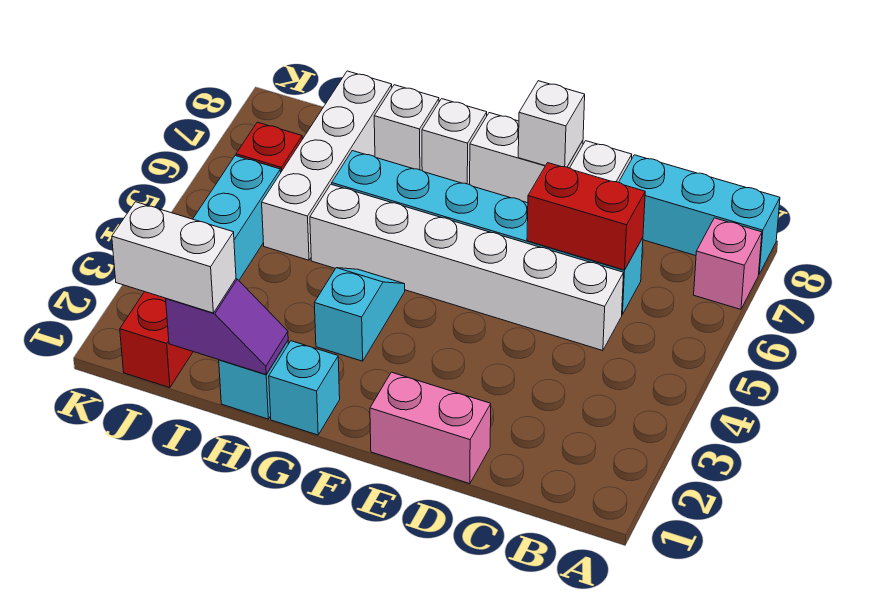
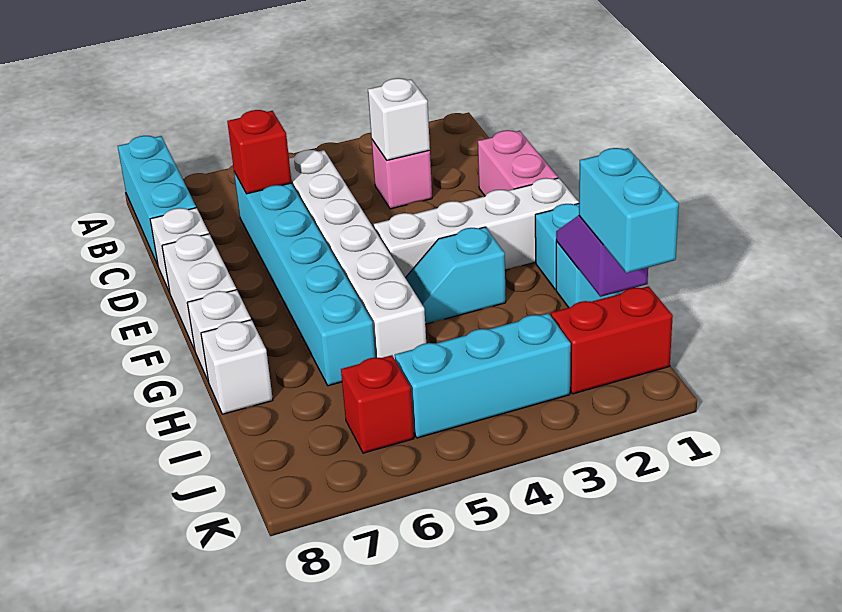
pink 1x1 brick [694,218,762,309] -> pink 1x1 brick moved to [372,140,432,209]
red 1x2 brick [527,163,645,270] -> red 1x1 brick [227,110,292,194]
white 1x1 brick [518,81,585,167] -> white 1x1 brick moved to [368,78,430,160]
white 1x2 brick [112,202,236,313] -> cyan 1x2 brick [579,148,679,273]
white 1x4 brick [262,71,392,260] -> white 1x4 brick moved to [374,178,579,278]

